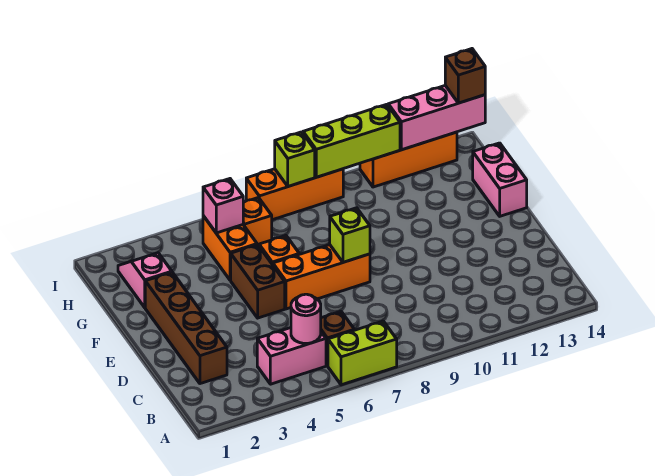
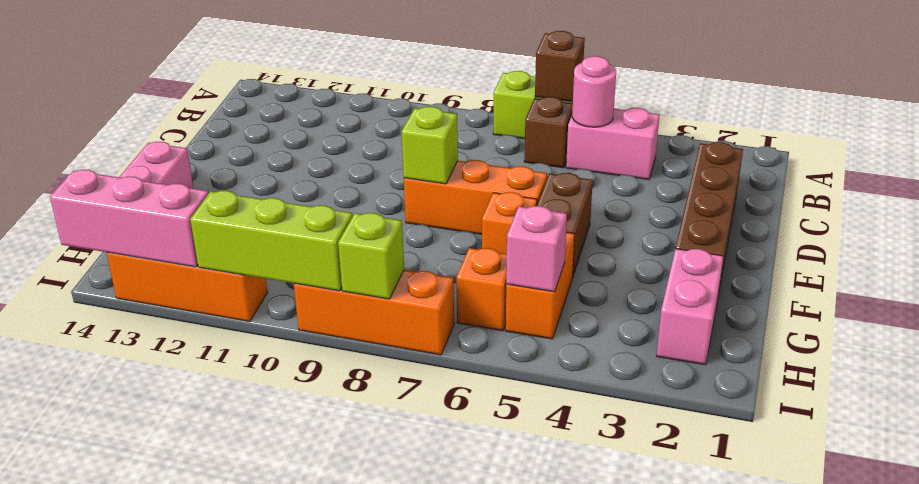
pink 1x2 slope [118,253,172,307] -> pink 1x2 brick [656,249,723,365]
brown 1x1 brick [445,49,485,103] -> brown 1x1 brick moved to [535,31,585,102]

